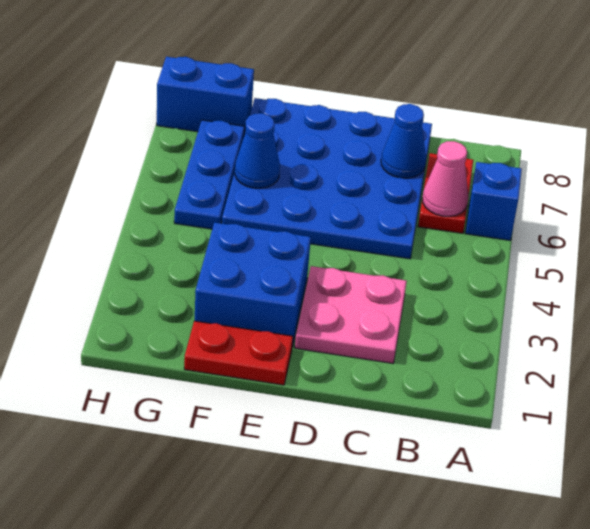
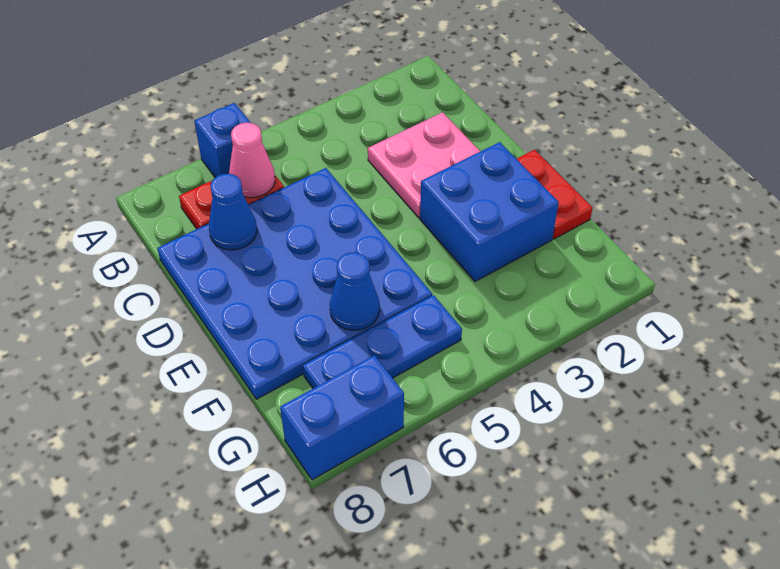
blue 1x2 brick [157,57,254,135] -> blue 1x2 brick turned to [280,355,404,480]

